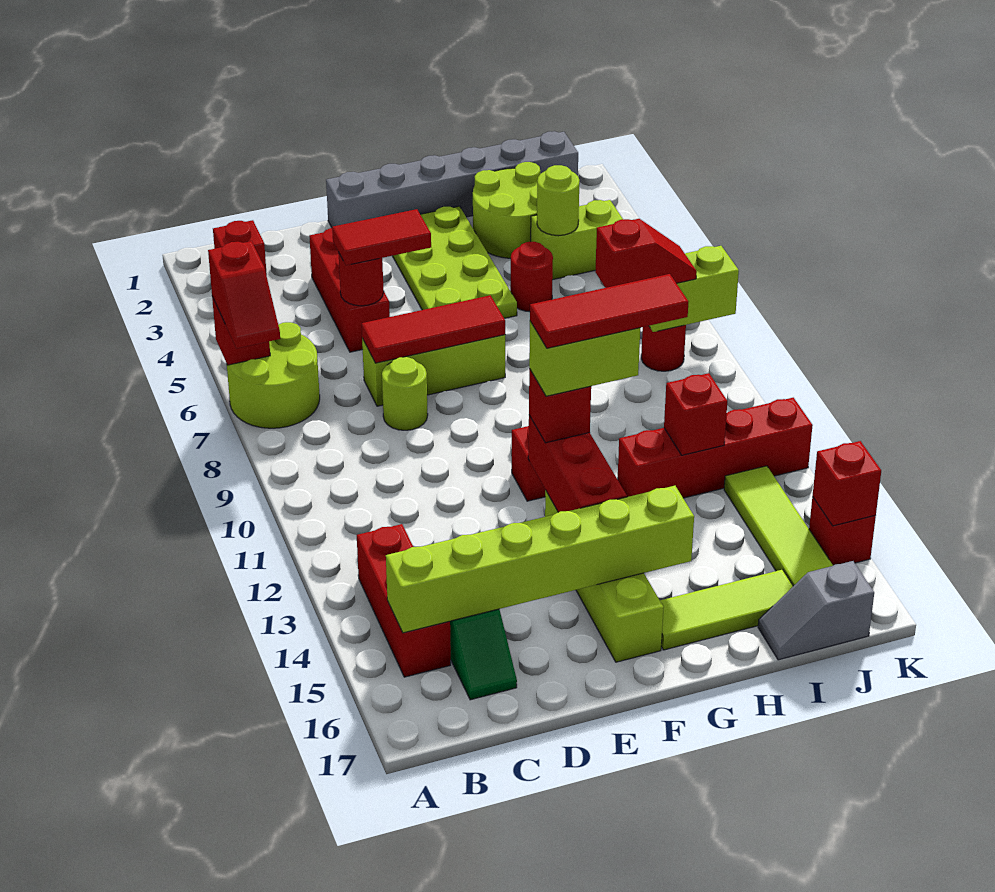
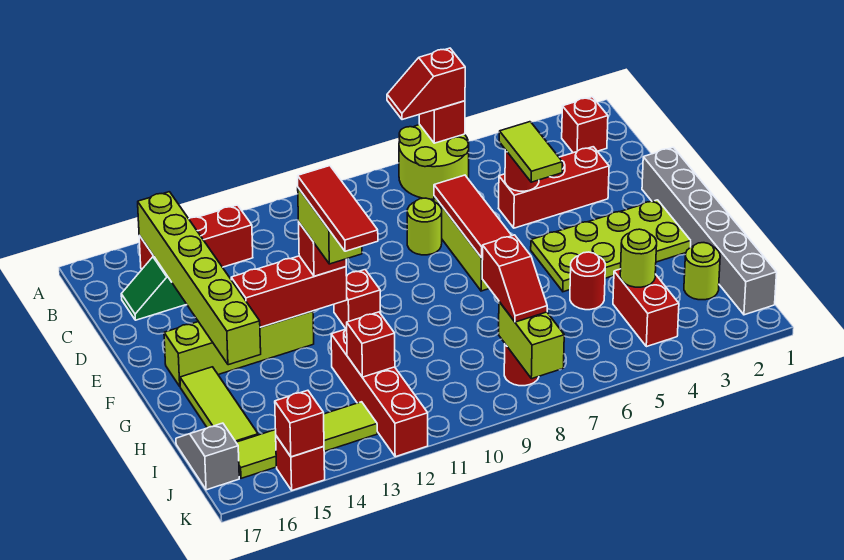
red 1x2 tile [332,209,431,265] -> lime 1x2 tile [499,122,563,182]
lime 2x2 round brick [473,162,540,258] -> lime 1x1 round brick [684,243,720,300]
lime 1x2 brick [531,200,623,279] -> red 1x2 brick [613,269,679,347]

